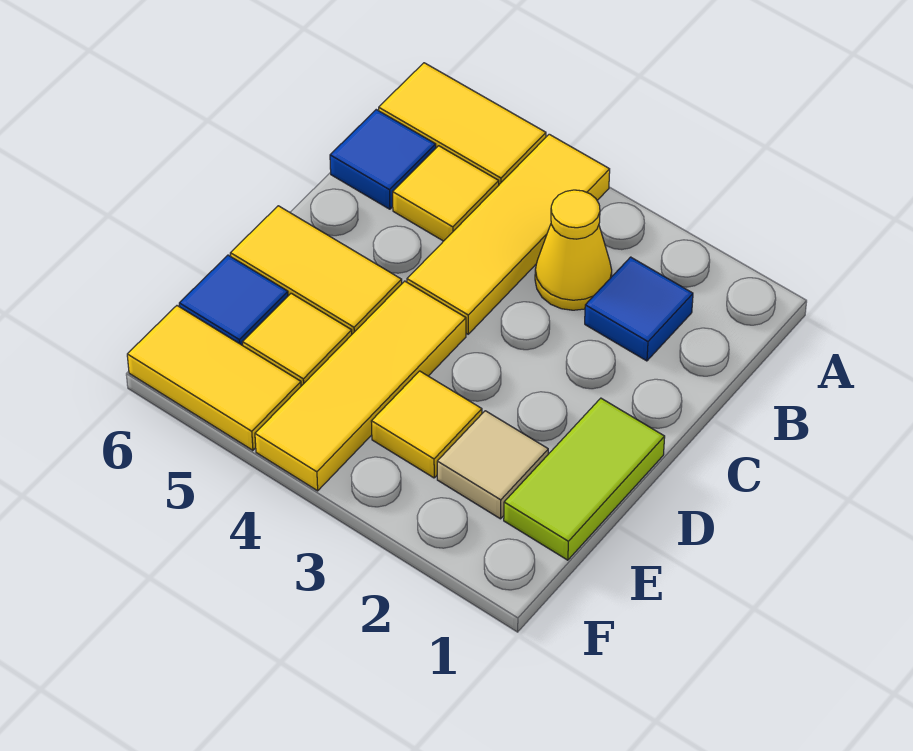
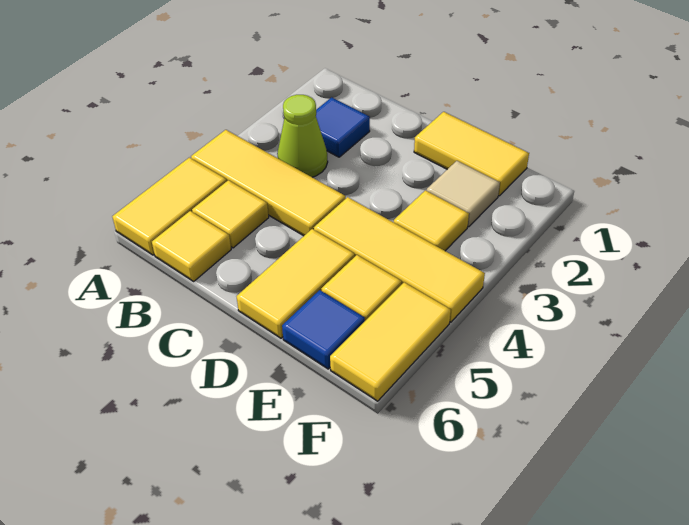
yellow 1x1 cone [535,190,612,310] -> lime 1x1 cone [277,95,328,177]
blue 1x1 tile [330,110,436,209] -> yellow 1x1 tile [152,211,231,281]
lime 1x2 tile [504,398,665,560] -> yellow 1x2 tile [414,112,529,196]

